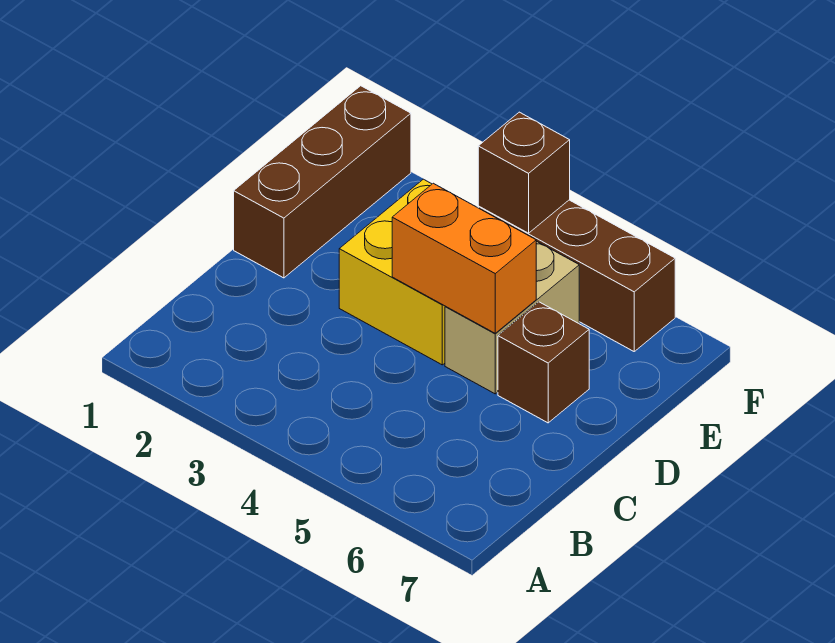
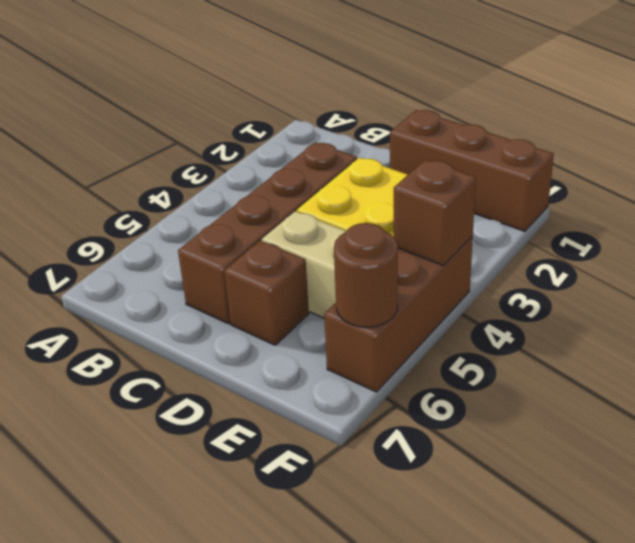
none -> brown 1x4 brick [178,142,357,324]
orange 1x2 brick [392,183,536,333] -> none
none -> brown 1x1 round brick [334,223,398,327]

